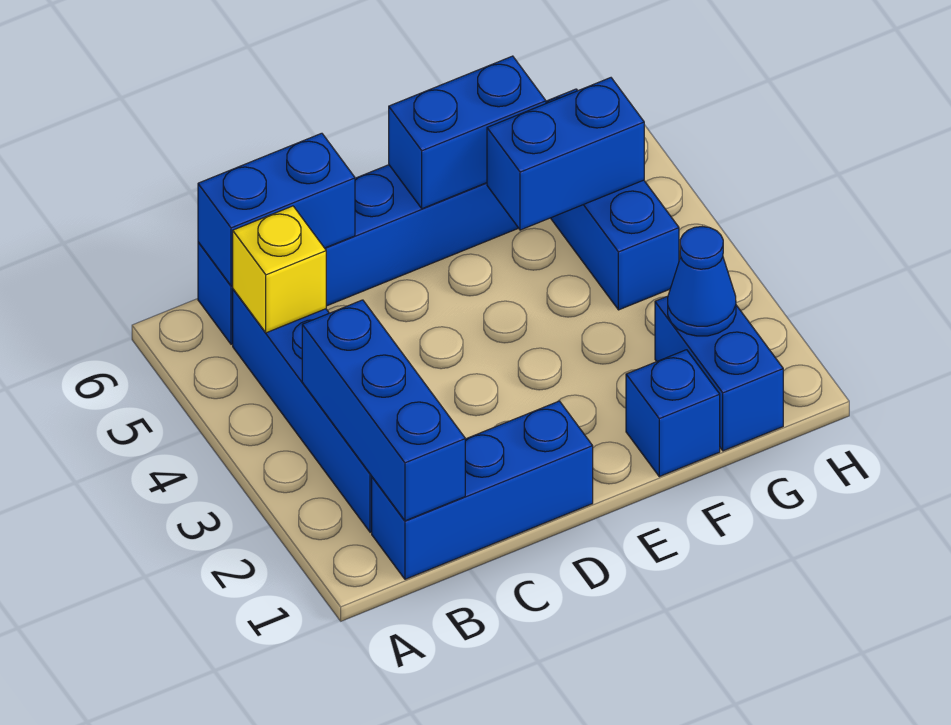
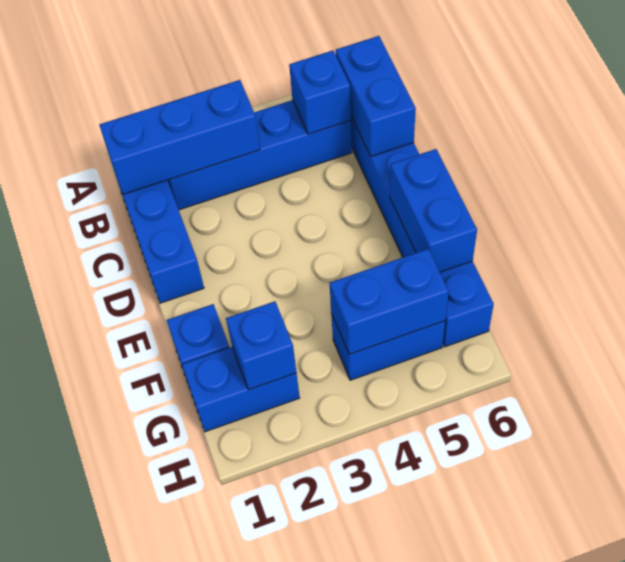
yellow 1x1 brick [233,206,326,333] -> blue 1x1 brick [289,51,351,134]
blue 1x2 brick [487,78,644,230] -> blue 1x2 brick turned to [330,249,449,354]
blue 1x1 cone [668,227,736,336] -> blue 1x1 brick [226,301,296,390]

